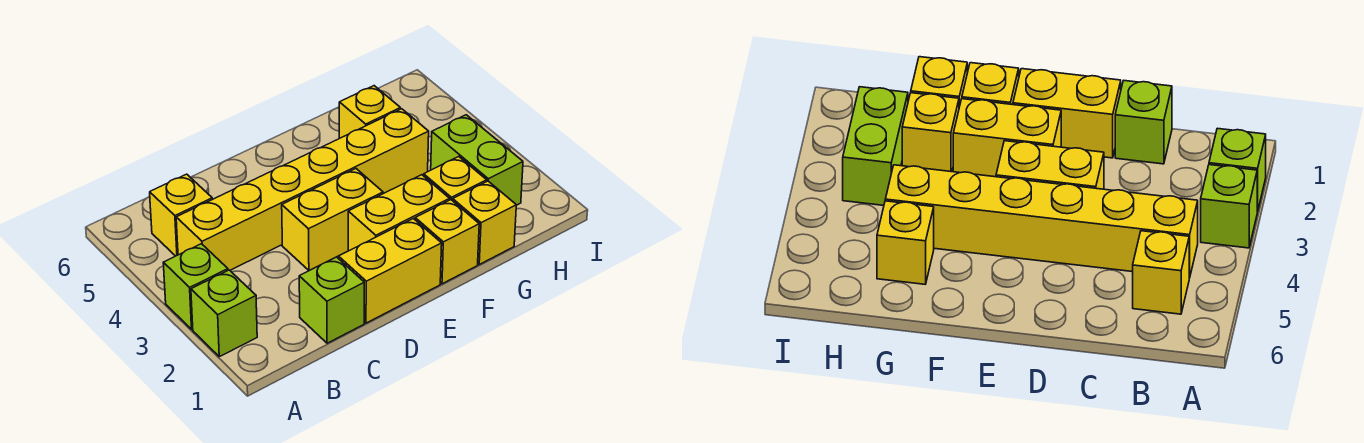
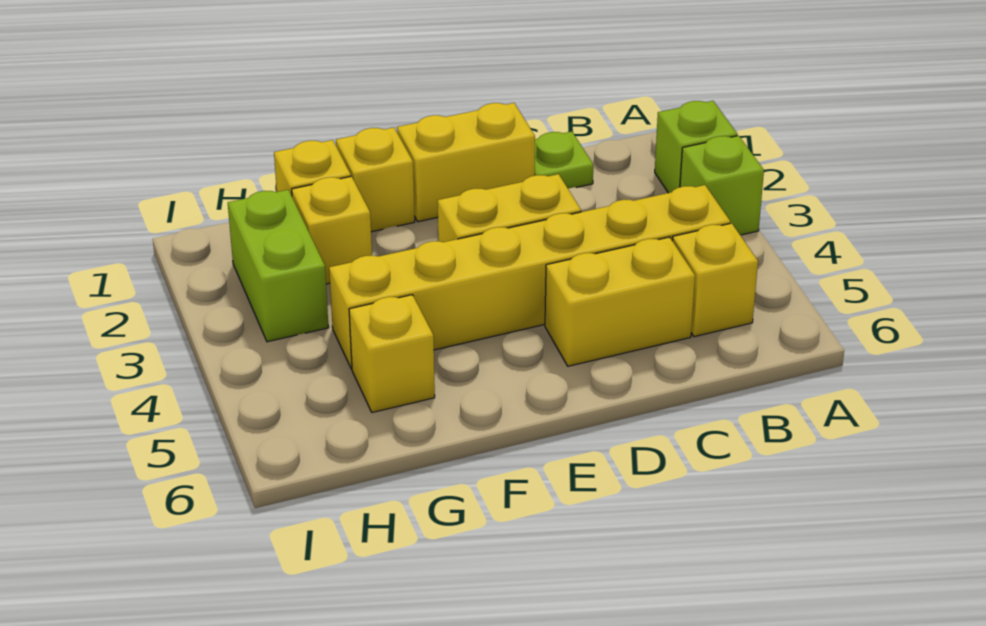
lime 1x1 brick [299,257,364,343] -> lime 1x1 plate [534,132,593,189]
yellow 1x2 brick [348,175,450,251] -> yellow 1x2 brick moved to [545,237,695,366]

